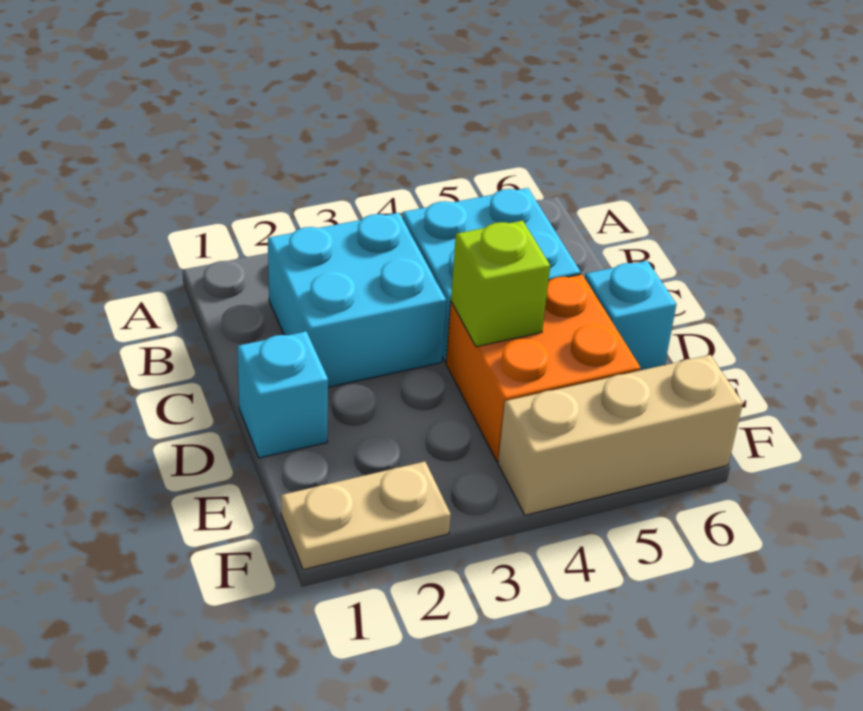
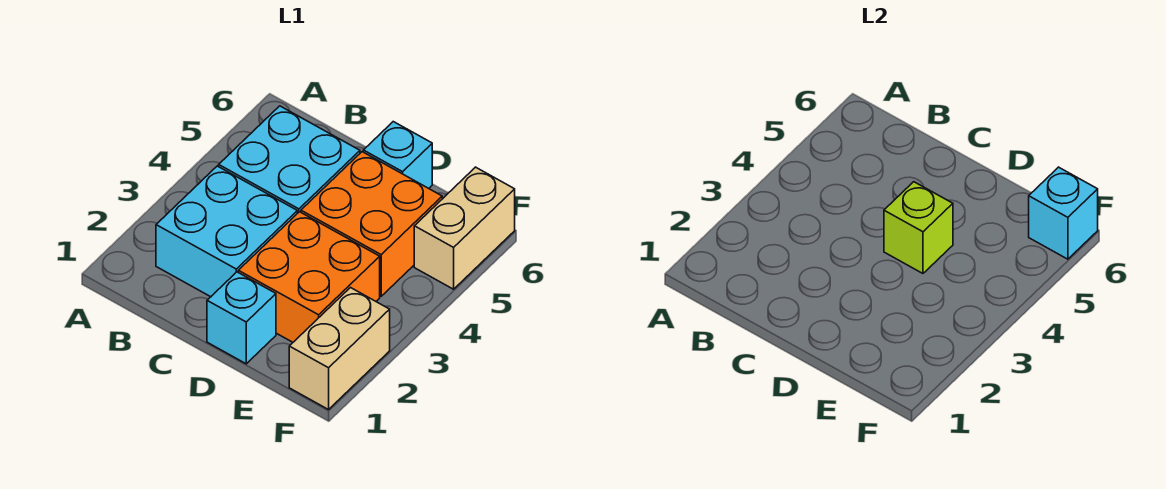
none -> orange 2x2 brick [238,212,380,342]
tan 1x2 plate [281,462,451,570] -> tan 1x2 brick [289,288,390,410]
tan 1x3 brick [498,355,743,515] -> tan 1x2 brick [414,167,515,289]
none -> cyan 1x1 brick [1029,167,1098,259]

